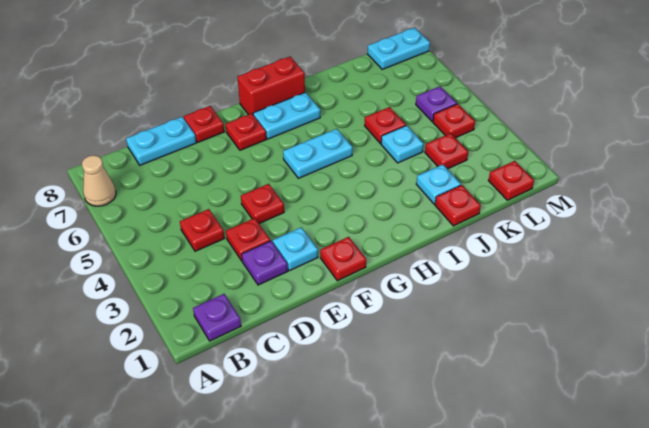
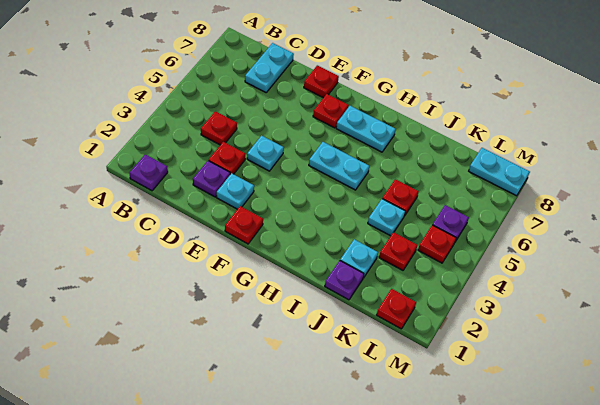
tan 1x1 cone [82,155,116,206] -> none
cyan 1x2 plate [126,117,196,165] -> cyan 1x2 plate turned to [245,43,294,92]
red 1x1 plate [241,184,284,223] -> cyan 1x1 plate [247,136,284,171]
red 1x2 brick [237,57,305,115] -> none
red 1x1 plate [435,185,481,226] -> purple 1x1 plate [325,261,364,300]

